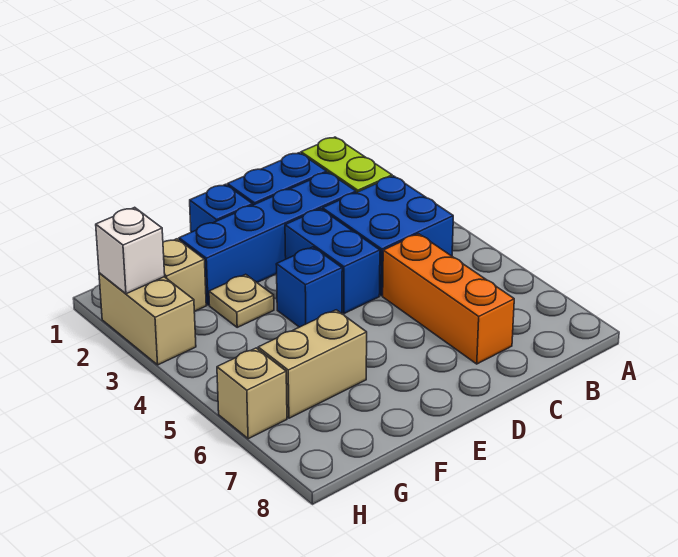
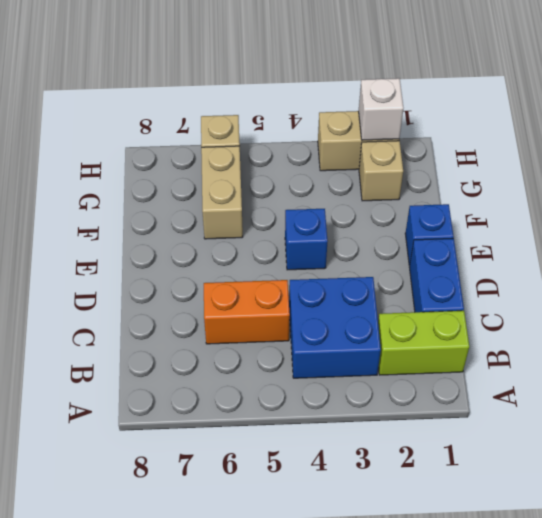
blue 1x4 brick [179,172,356,305] -> none
orange 1x3 brick [383,234,514,364] -> orange 1x2 brick [204,280,290,344]
blue 1x2 brick [285,209,380,314] -> none
tan 1x1 plate [209,274,274,327] -> none

